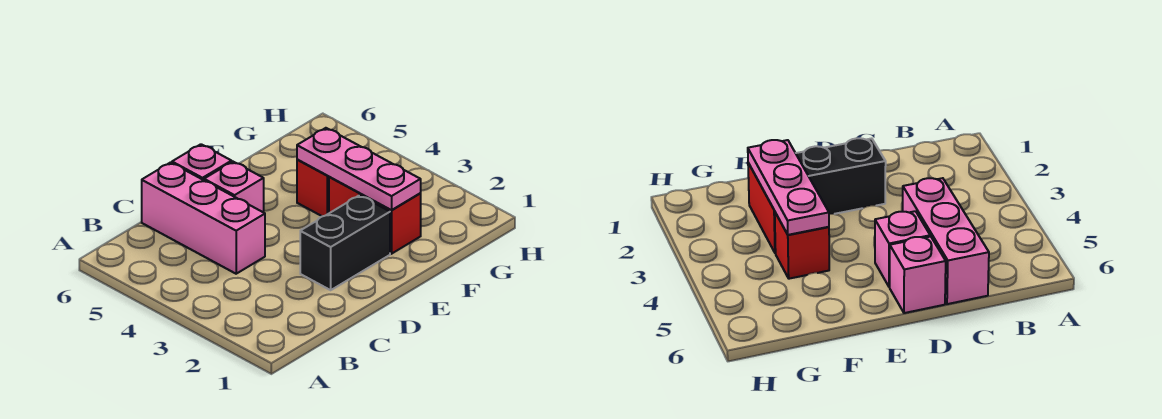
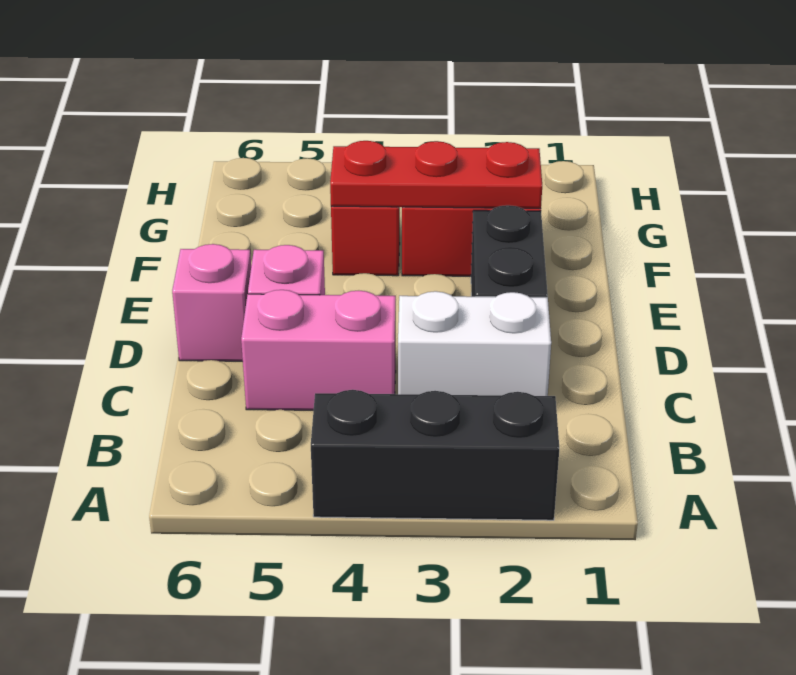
none -> black 1x3 brick [311,390,559,520]
none -> white 1x2 brick [398,291,551,396]
pink 1x3 brick [142,162,265,274] -> pink 1x2 brick [241,290,396,410]
pink 1x3 plate [297,128,421,210] -> red 1x3 plate [330,141,542,208]

